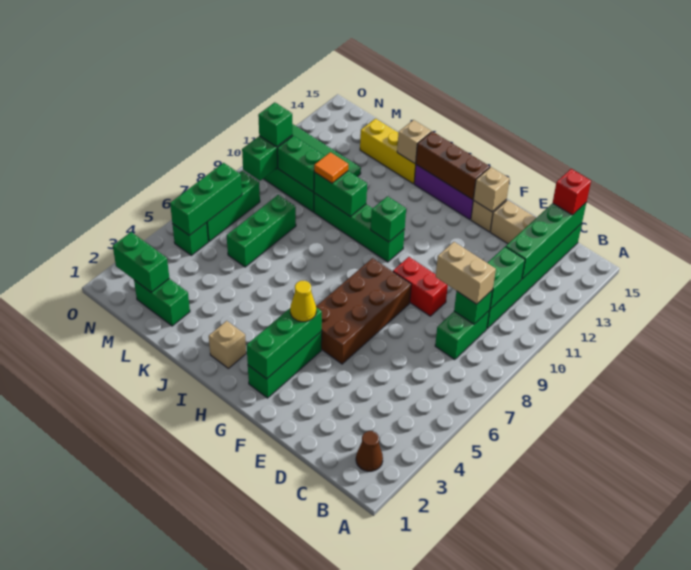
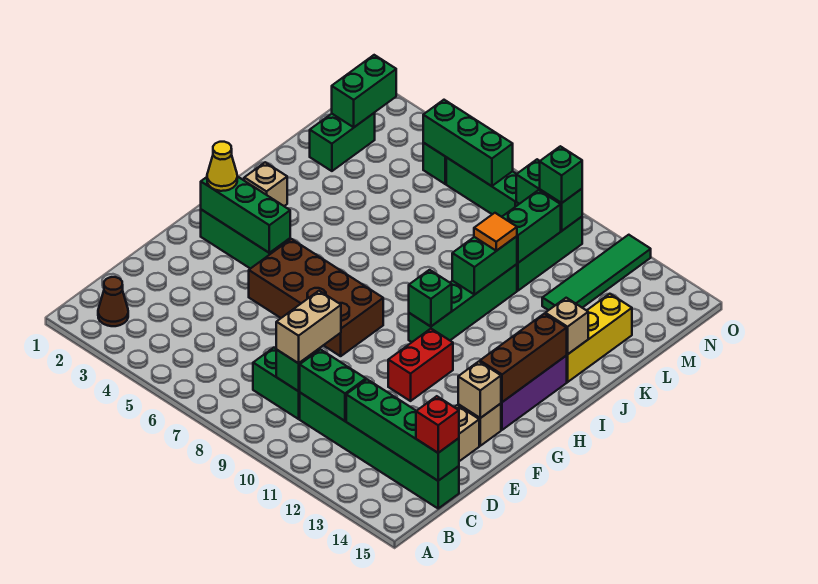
red 1x2 brick [393,257,448,316] -> red 1x2 brick moved to [388,329,453,401]
yellow 1x1 cone [290,281,316,322] -> yellow 1x1 cone moved to [207,142,237,191]
green 1x3 brick [227,195,296,267] -> none

